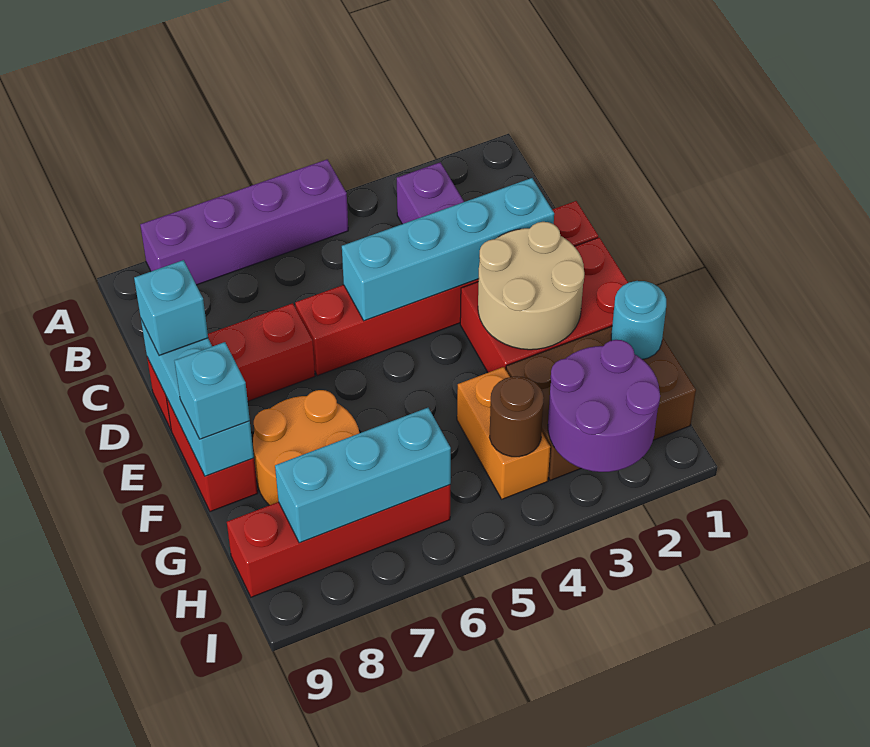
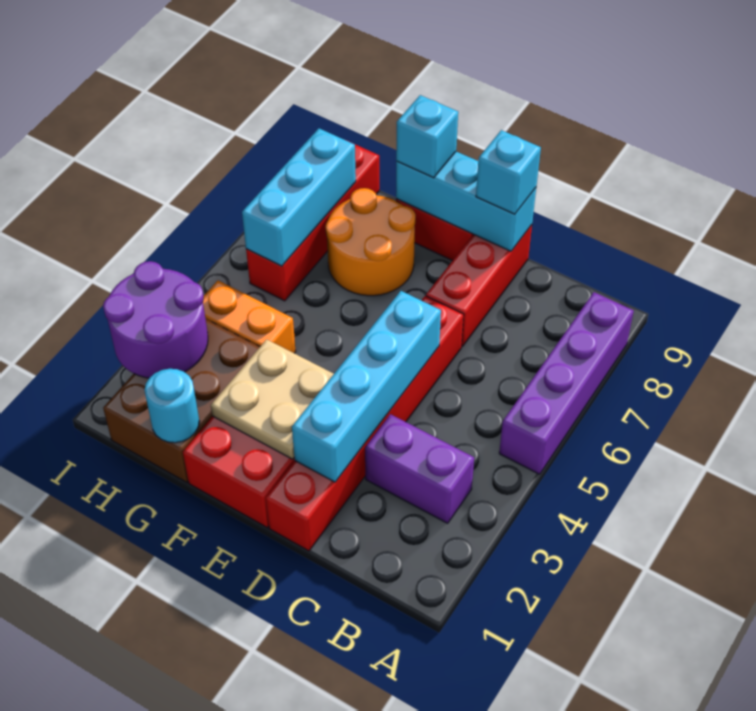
tan 2x2 round brick [478,222,584,350] -> tan 2x2 plate [211,339,334,459]
brown 1x1 round brick [489,376,544,457] -> none

